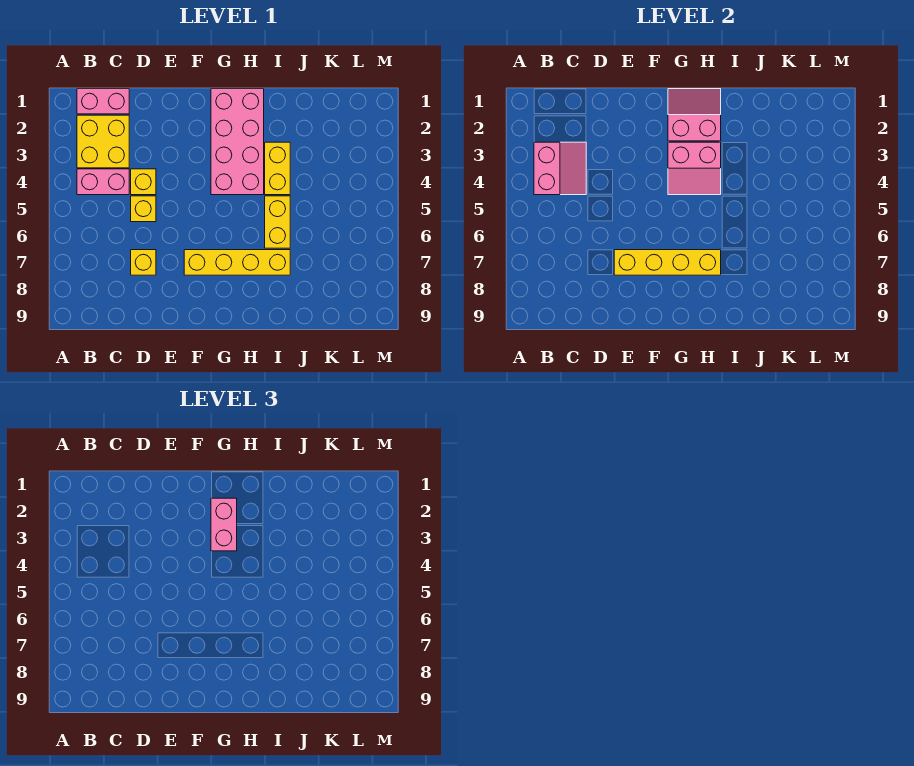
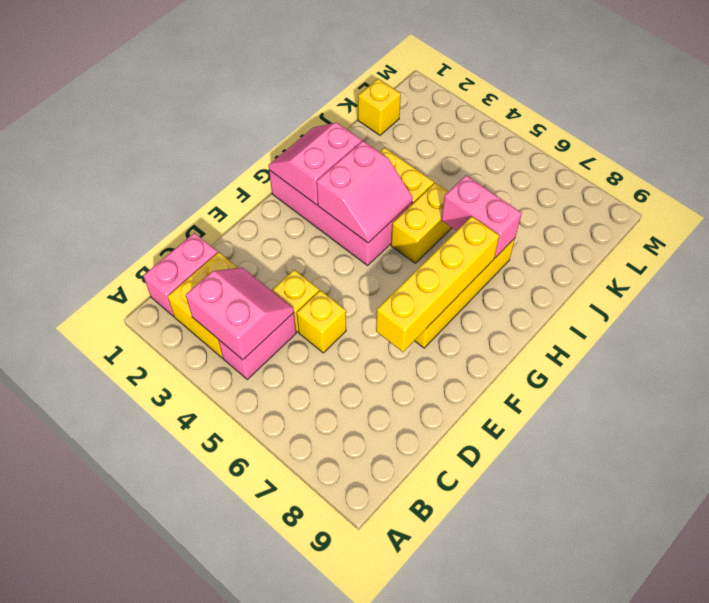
yellow 1x1 brick [131,250,156,275] -> yellow 1x1 brick moved to [358,79,401,135]
pink 1x2 brick [211,498,237,551] -> pink 1x2 brick moved to [441,176,522,258]
yellow 1x2 brick [265,196,290,248] -> yellow 1x2 brick turned to [391,183,451,263]

